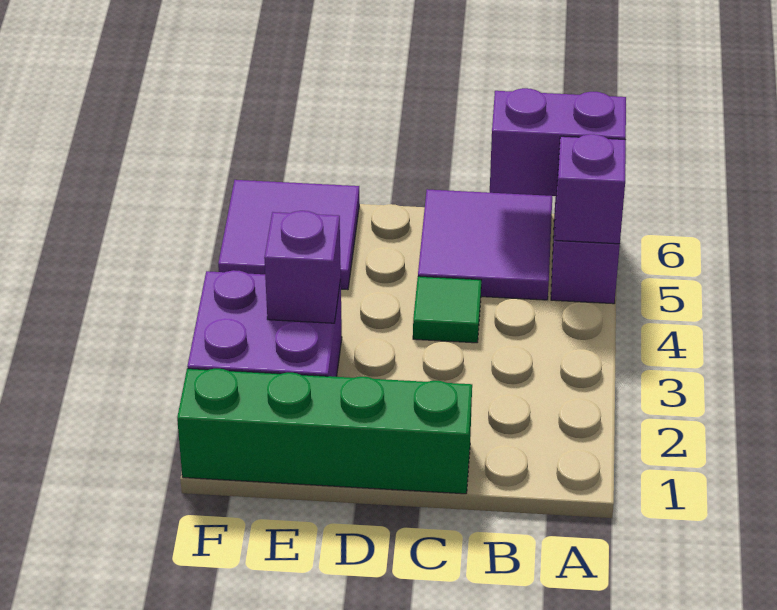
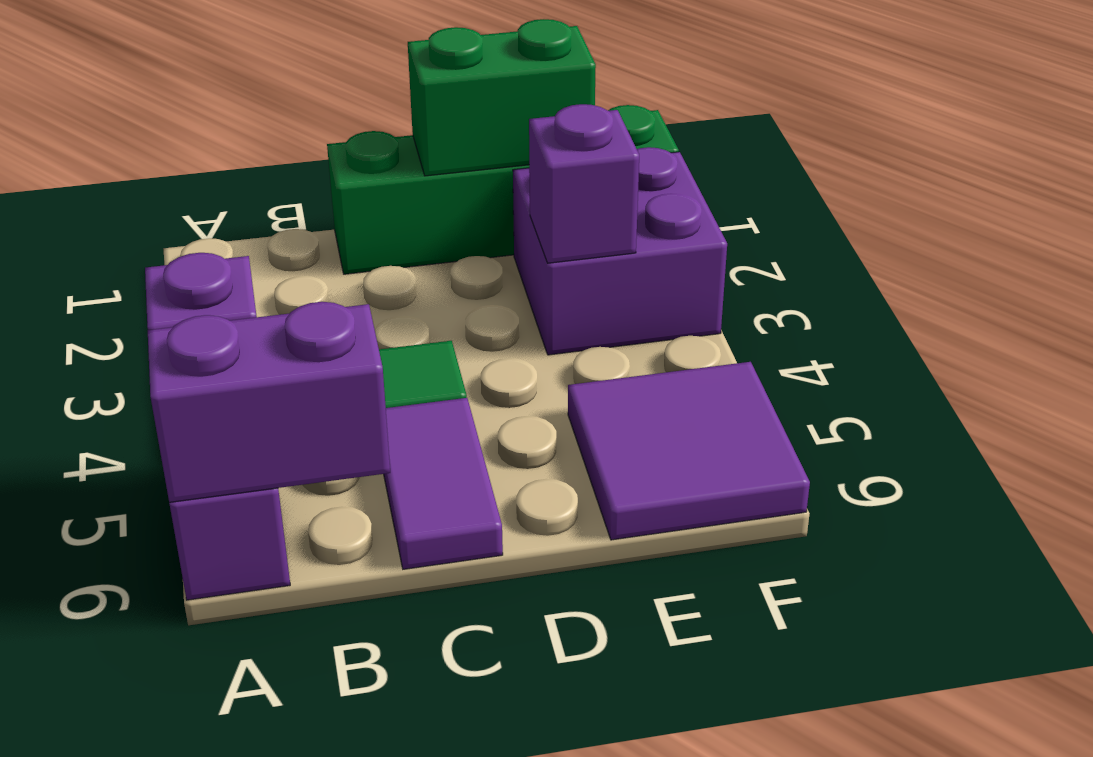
purple 2x2 tile [418,189,552,300] -> purple 1x2 tile [384,398,503,569]
none -> green 1x2 brick [408,19,596,176]

